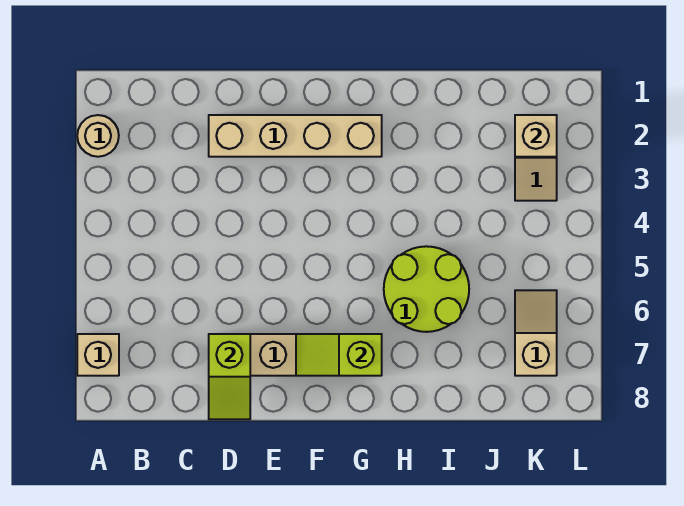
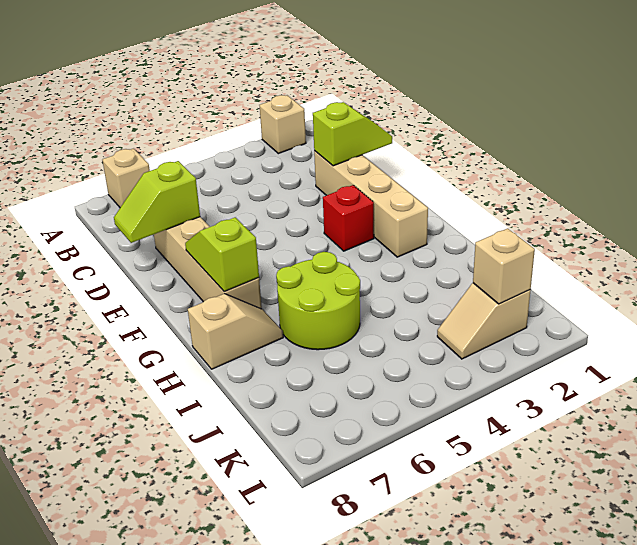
tan 1x1 round brick [77,115,119,157] -> tan 1x1 brick [259,95,306,154]
none -> lime 1x2 slope [313,102,392,166]
none -> red 1x1 brick [323,185,374,251]
tan 1x2 slope [515,290,557,376] -> tan 1x2 slope moved to [188,294,283,369]

